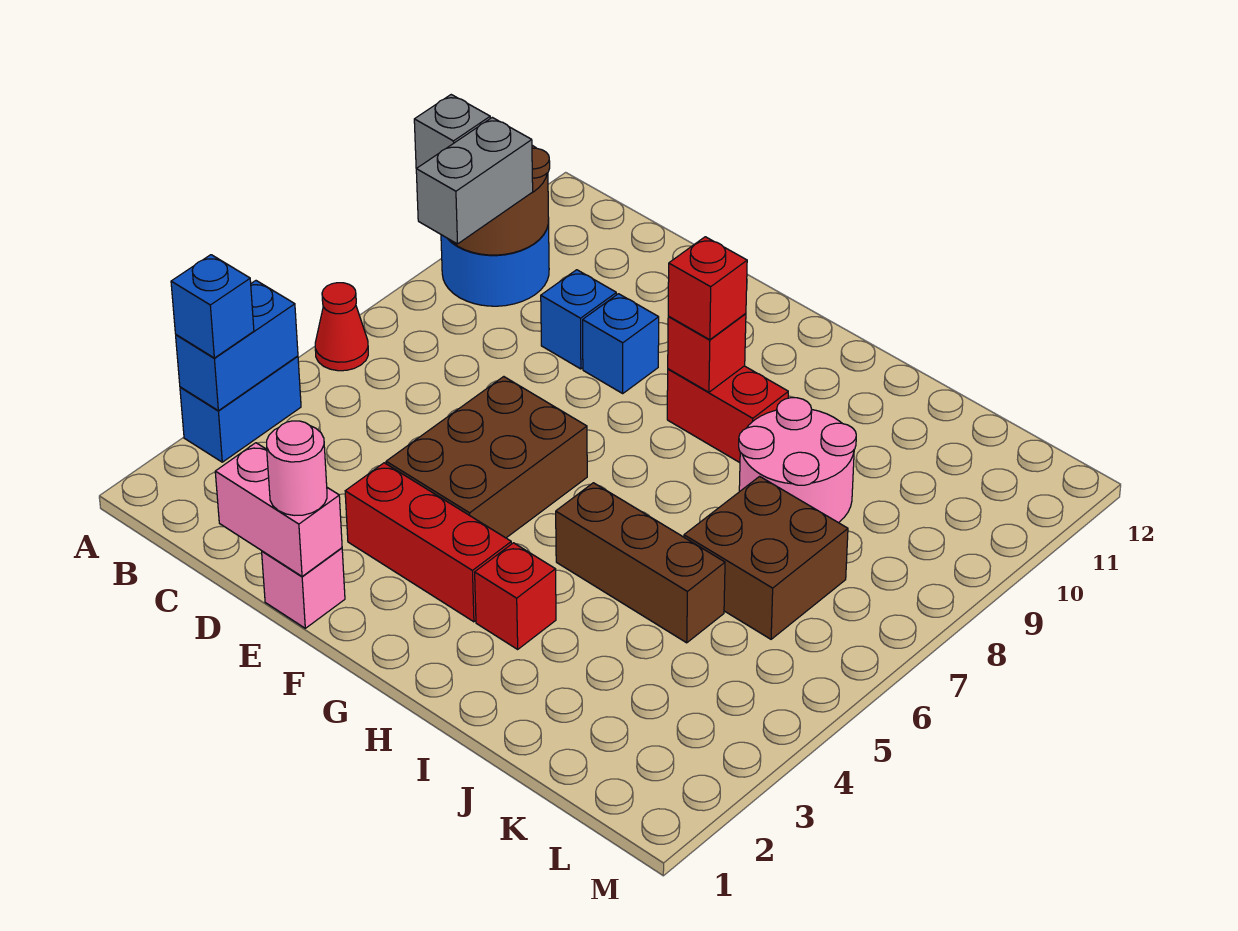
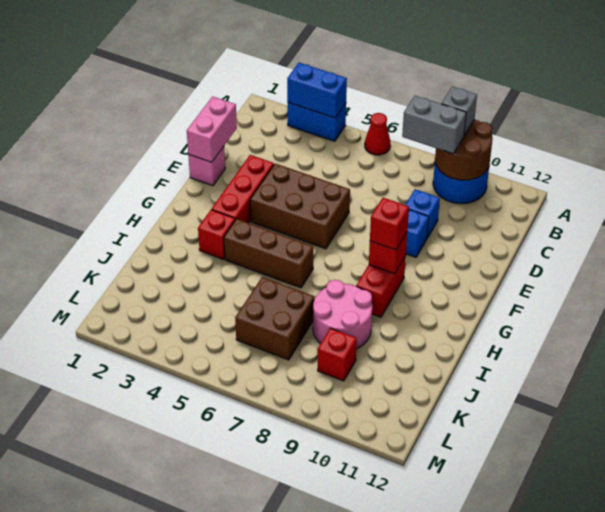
blue 1x1 brick [171,255,254,358] -> none
pink 1x1 round brick [267,421,327,515] -> none
brown 1x3 brick [556,483,725,643] -> brown 1x3 brick turned to [224,219,313,288]
none -> red 1x1 brick [318,328,357,381]

